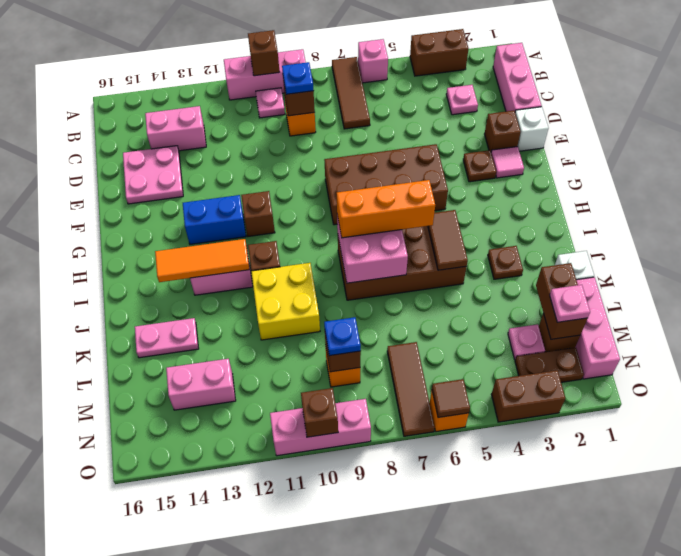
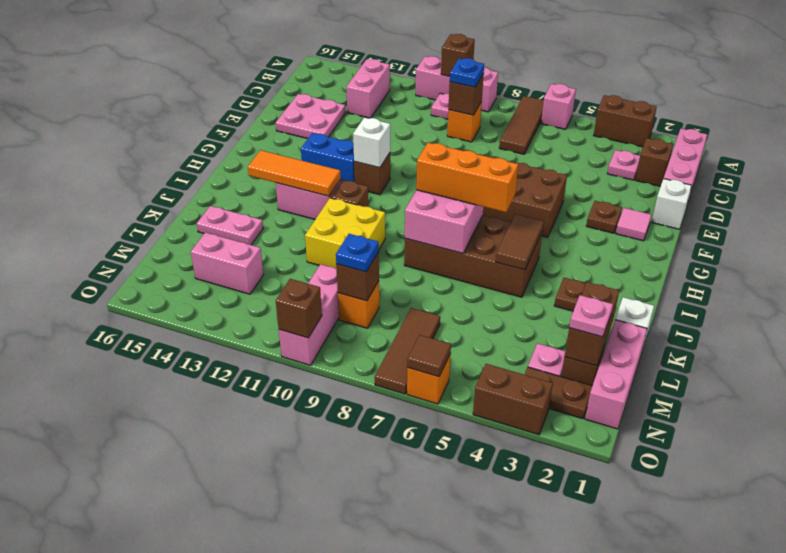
pink 1x2 brick [145,106,206,151] -> pink 1x2 brick turned to [346,59,390,118]
brown 1x1 brick [485,110,521,151] -> brown 1x1 brick moved to [635,138,673,186]
none -> white 1x1 brick [353,118,390,168]
pink 1x3 brick [270,399,371,456] -> pink 1x3 brick turned to [279,264,339,365]

